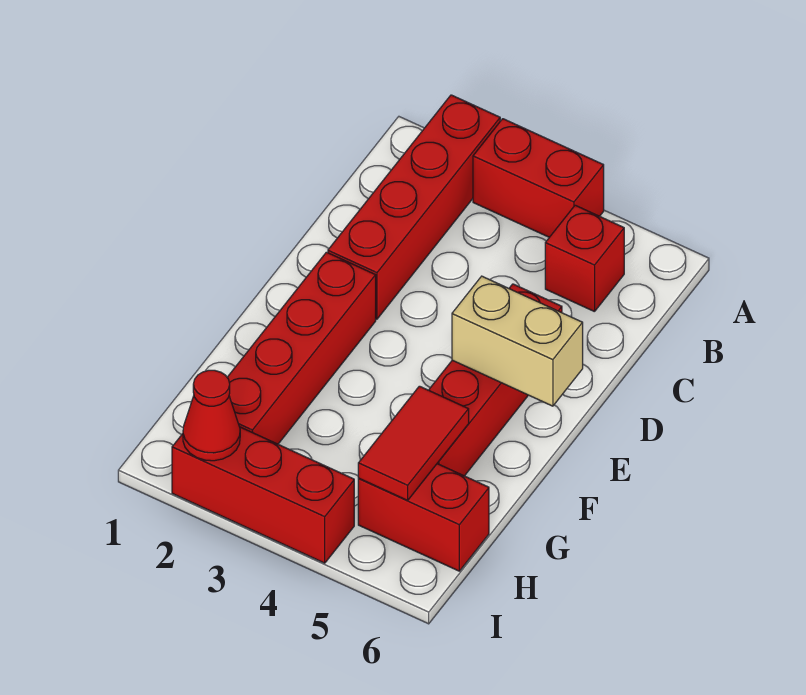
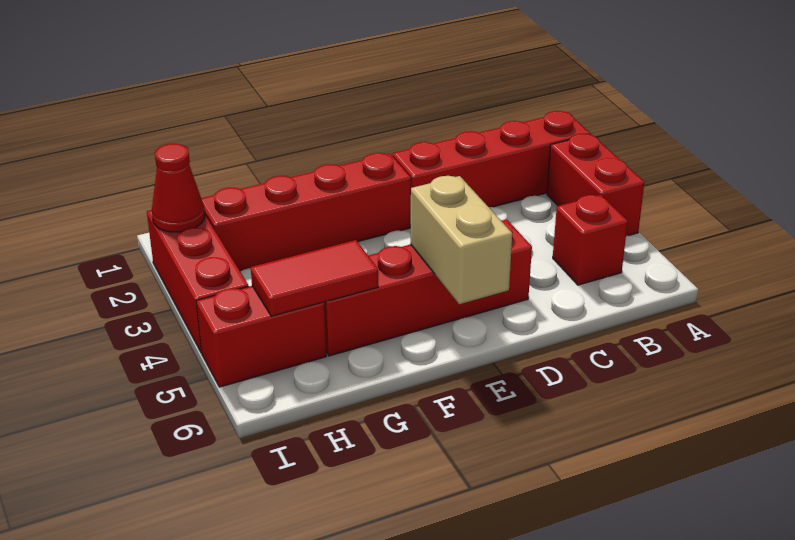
red 1x2 brick [358,464,489,571] -> red 1x2 brick turned to [196,286,326,387]

